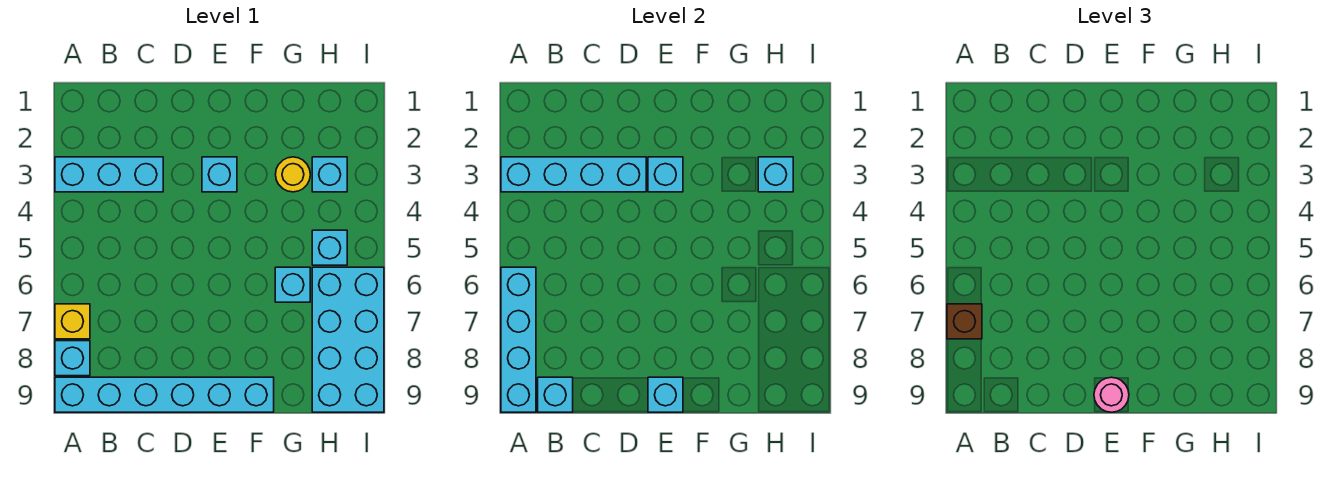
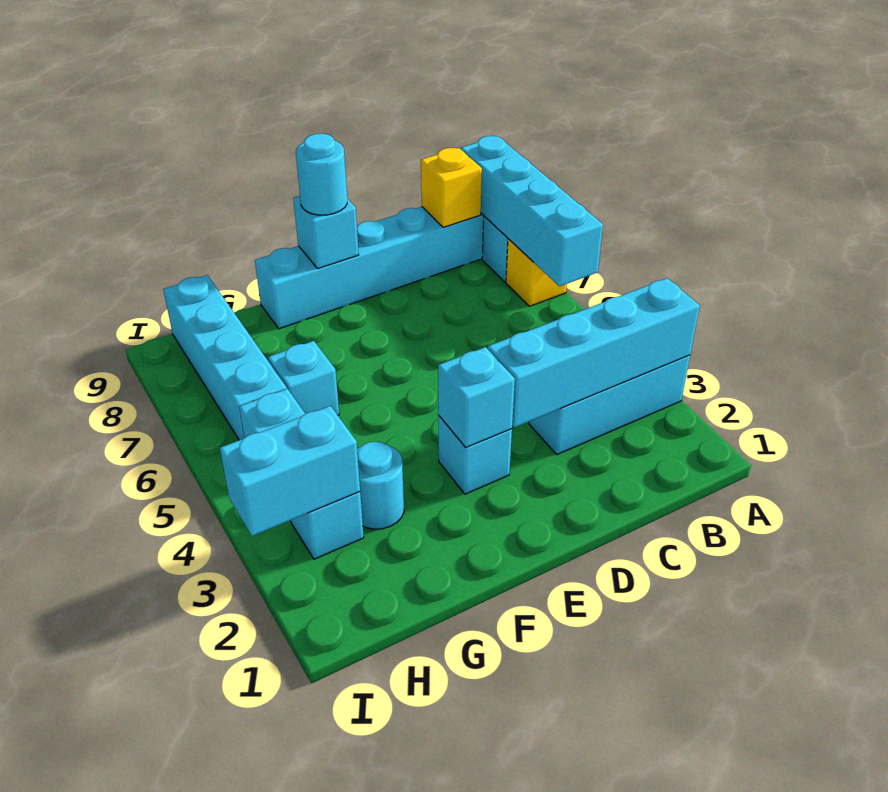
brown 1x1 brick [947,304,982,339] -> none
cyan 1x1 brick [538,377,573,412] -> yellow 1x1 brick [421,148,482,227]
pink 1x1 round brick [1094,377,1129,412] -> cyan 1x1 round brick [296,134,347,215]
yellow 1x1 round brick [276,157,310,192] -> cyan 1x1 round brick [357,442,404,529]
cyan 1x1 brick [758,157,793,192] -> cyan 1x2 brick [220,406,360,536]
cyan 2x4 brick [312,267,384,412] -> cyan 1x4 brick [163,275,287,440]

